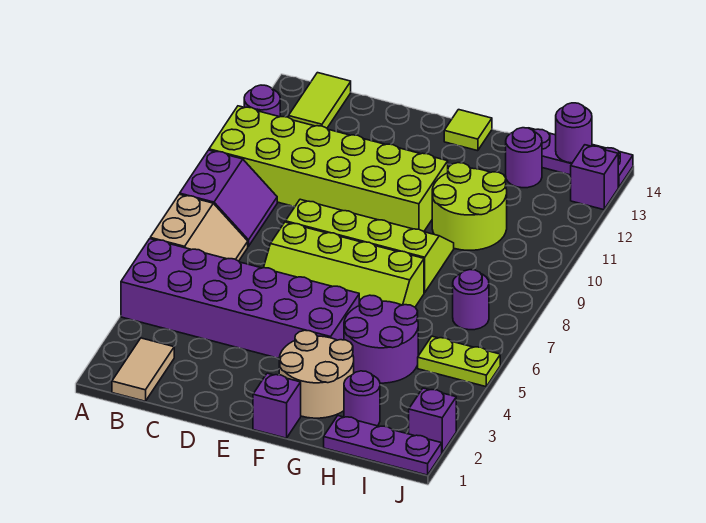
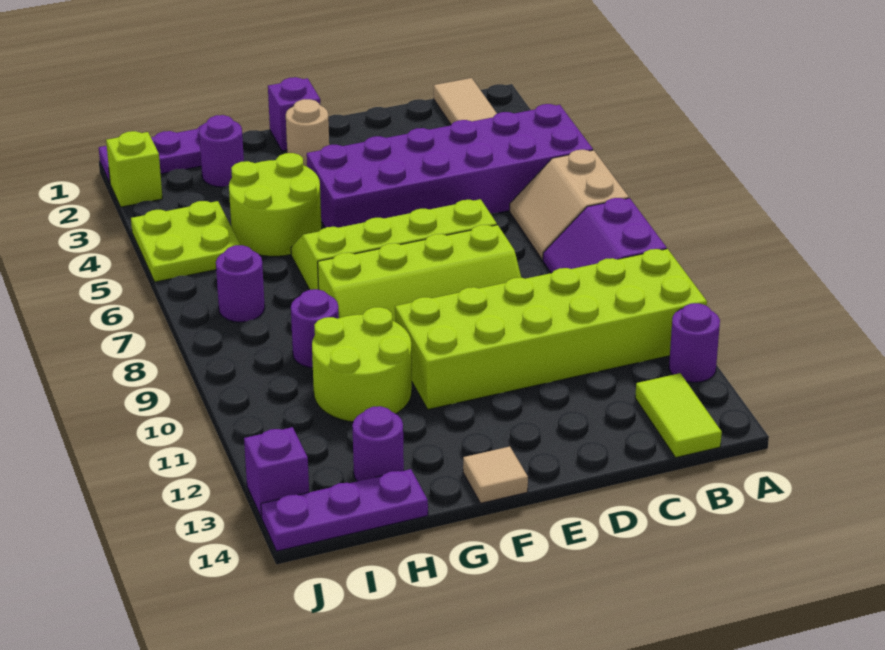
tan 2x2 round brick [279,330,354,418] -> tan 1x1 round brick [286,99,329,167]
lime 1x1 tile [444,110,492,151] -> tan 1x1 tile [463,447,528,503]
purple 2x2 round brick [344,295,418,383] -> lime 2x2 round brick [229,153,322,256]
lime 1x2 plate [418,336,500,387] -> lime 2x2 plate [131,201,240,282]
purple 1x1 round brick [556,103,592,163] -> purple 1x1 round brick moved to [291,289,339,368]
purple 1x1 brick [409,388,456,453] -> lime 1x1 brick [106,131,163,207]

